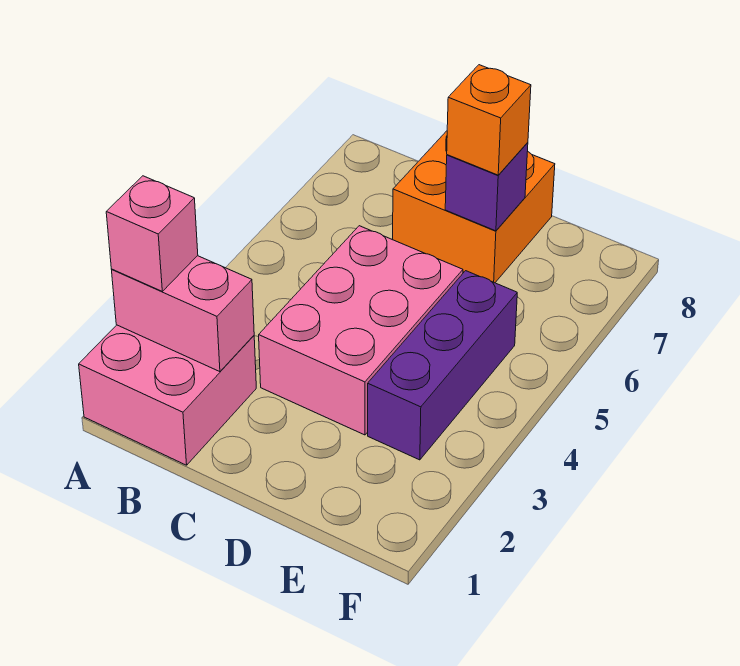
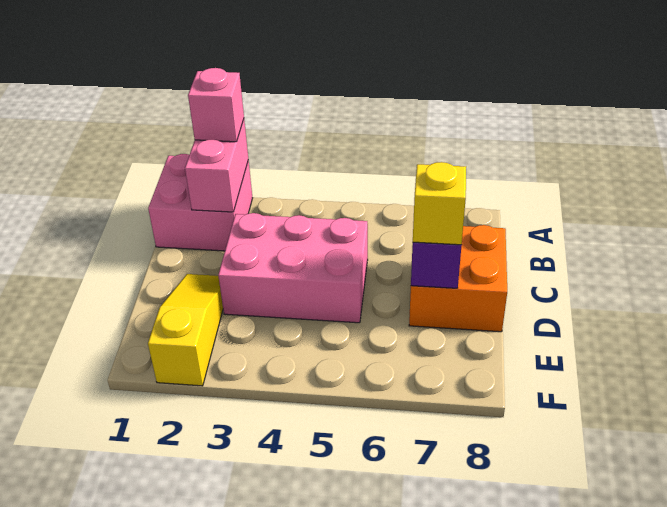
none -> yellow 1x3 slope [148,274,223,386]
orange 1x1 brick [447,65,531,175] -> yellow 1x1 brick [413,162,466,245]
purple 1x3 brick [368,271,517,460] -> none

